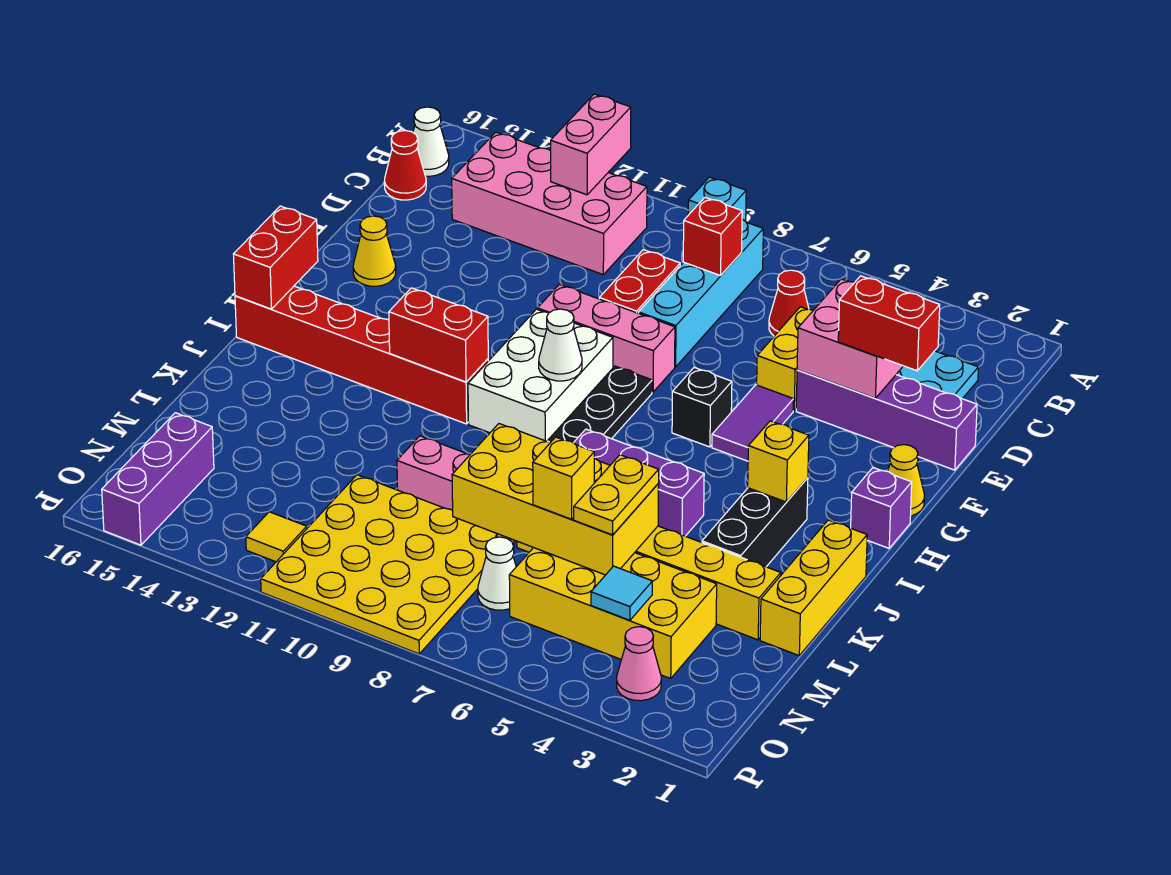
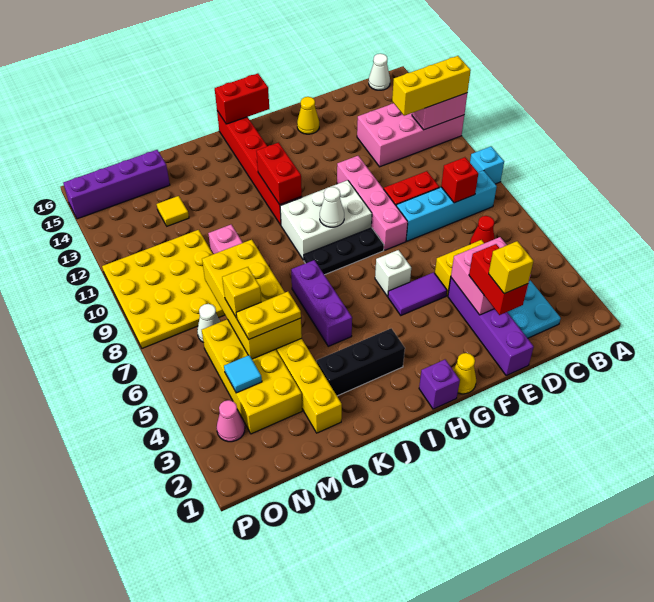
pink 2x4 brick [452,132,647,274] -> pink 2x4 brick turned to [357,103,464,167]
red 1x1 cone [384,131,426,200] -> none
pink 1x3 brick [537,284,675,392] -> pink 1x4 brick [337,156,408,250]
black 1x1 brick [672,367,732,447] -> white 1x1 brick [375,250,411,296]
yellow 1x1 brick [748,421,809,502] -> yellow 1x1 brick moved to [489,241,533,294]
yellow 1x3 brick [760,520,867,655] -> yellow 1x3 brick moved to [392,56,471,116]
purple 1x3 brick [102,413,214,545] -> purple 1x4 brick [63,150,170,219]
yellow 1x1 tile [246,512,307,562] -> yellow 1x1 tile moved to [157,196,189,226]

